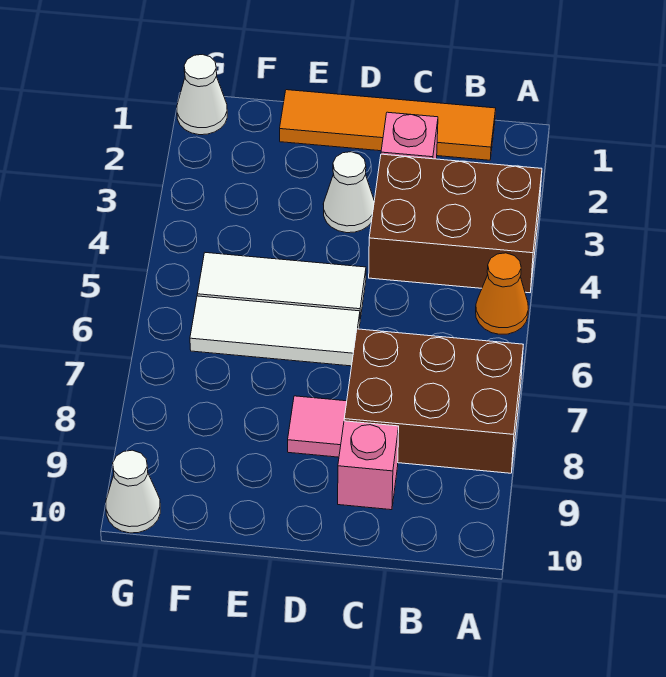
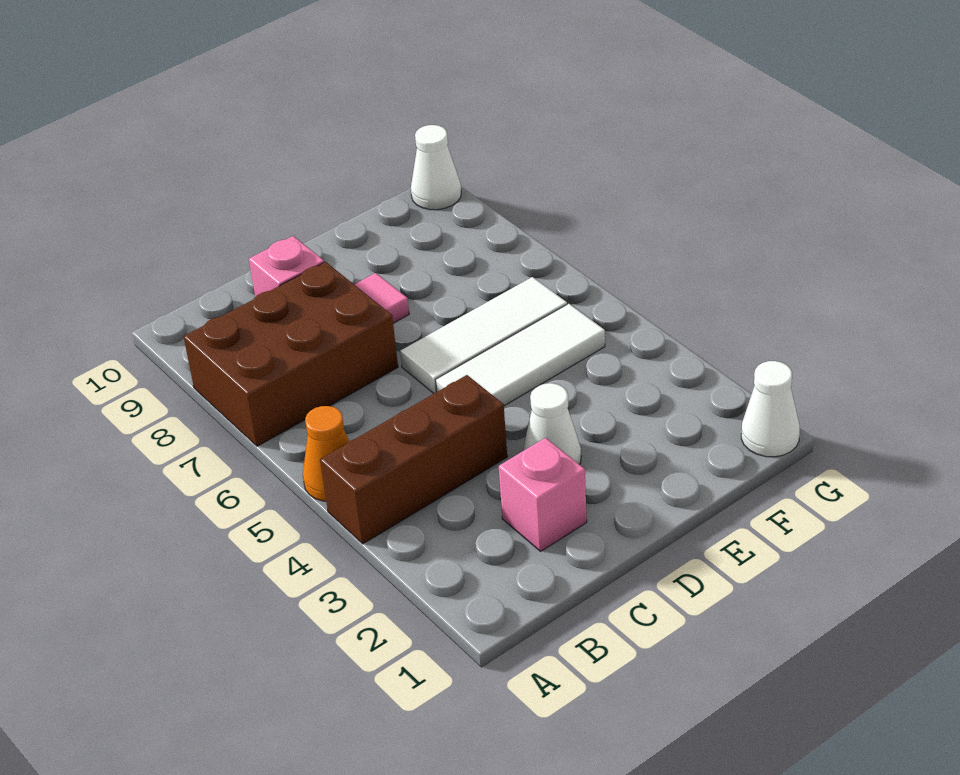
brown 2x3 brick [369,154,542,293] -> brown 1x3 brick [320,375,507,544]
orange 1x4 tile [280,90,496,160] -> none

